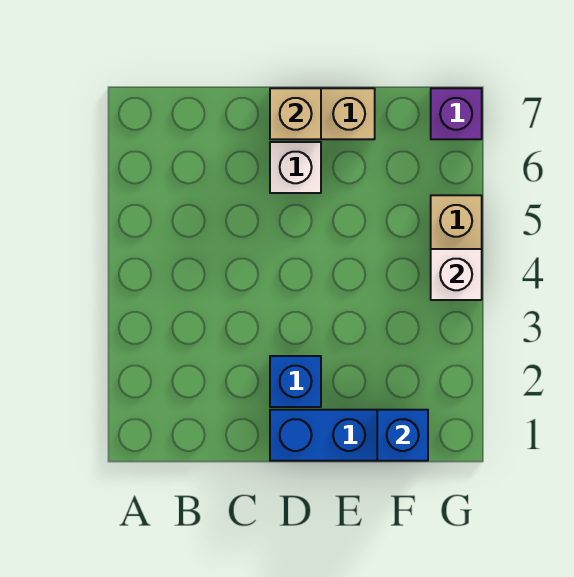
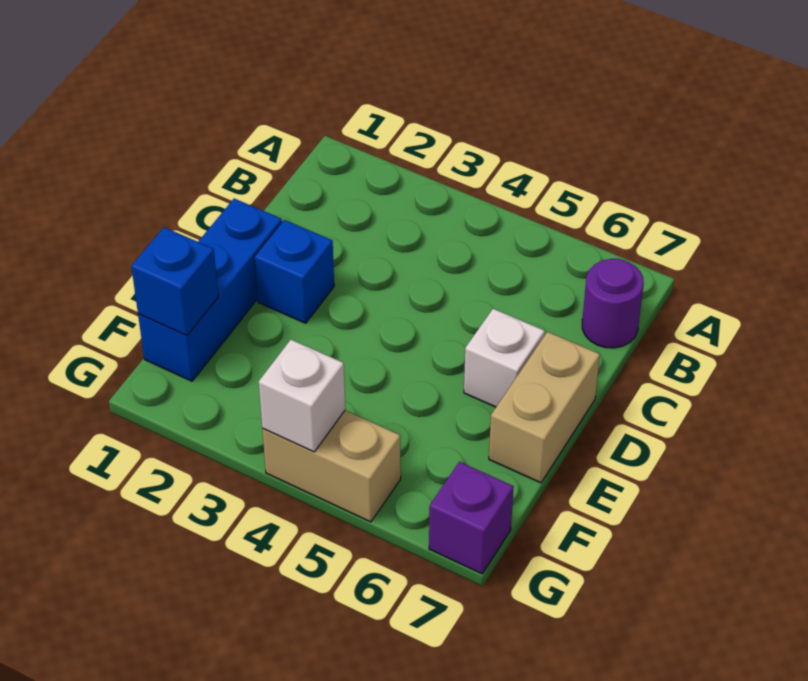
none -> purple 1x1 round brick [582,259,644,348]
tan 1x1 brick [270,88,321,139] -> none

